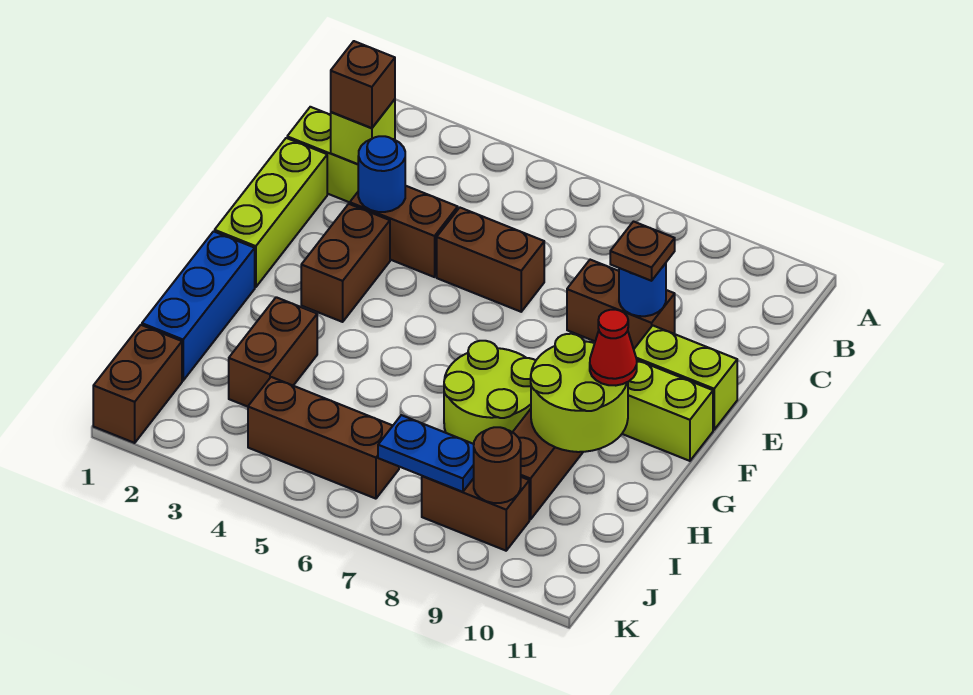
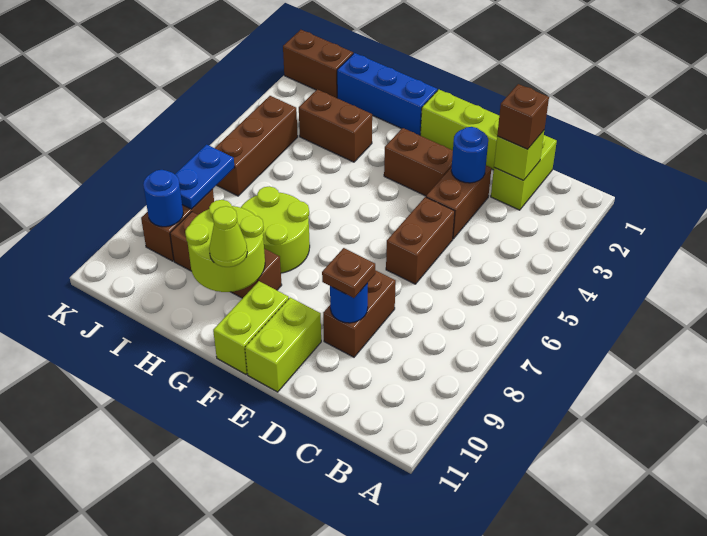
red 1x1 cone [590,310,637,386] -> lime 1x1 cone [209,206,247,267]
brown 1x1 round brick [474,427,521,503] -> blue 1x1 round brick [143,170,183,227]

